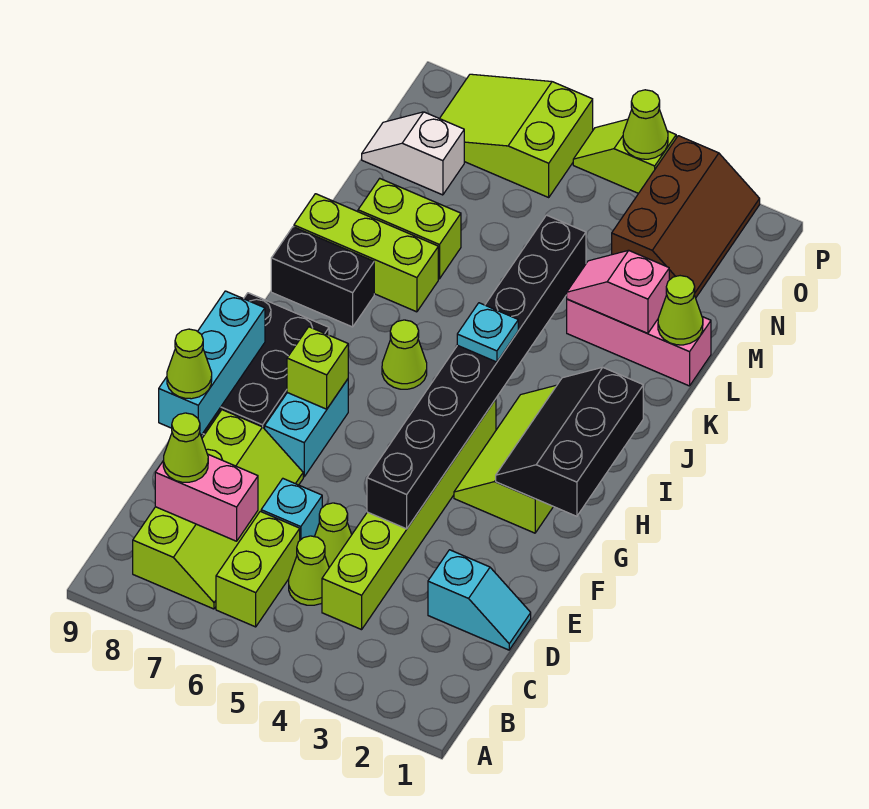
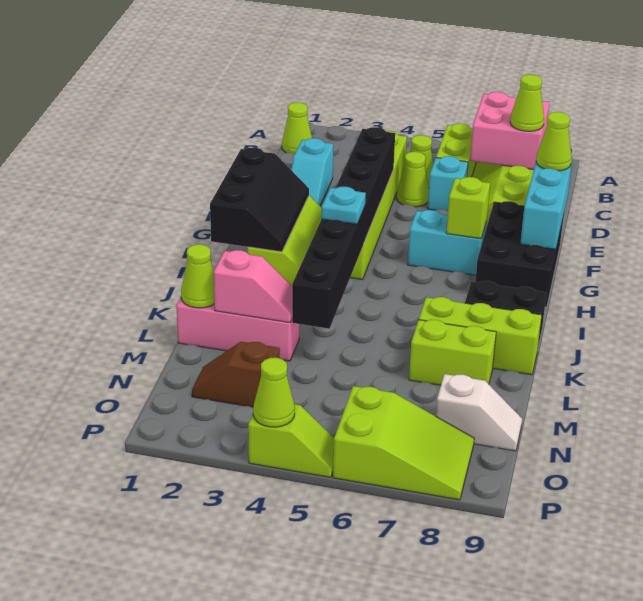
pink 1x2 brick [155,454,258,541] -> pink 2x2 brick [470,92,549,169]
cyan 1x2 slope [428,550,531,650] -> cyan 1x2 slope turned to [291,138,333,206]
cyan 1x2 brick [265,379,348,477] -> cyan 1x2 brick turned to [408,210,487,275]
lime 1x1 cone [382,320,427,389] -> lime 1x1 cone moved to [282,102,312,154]
brown 2x3 slope [612,136,760,298] -> brown 1x2 slope [192,342,280,407]

